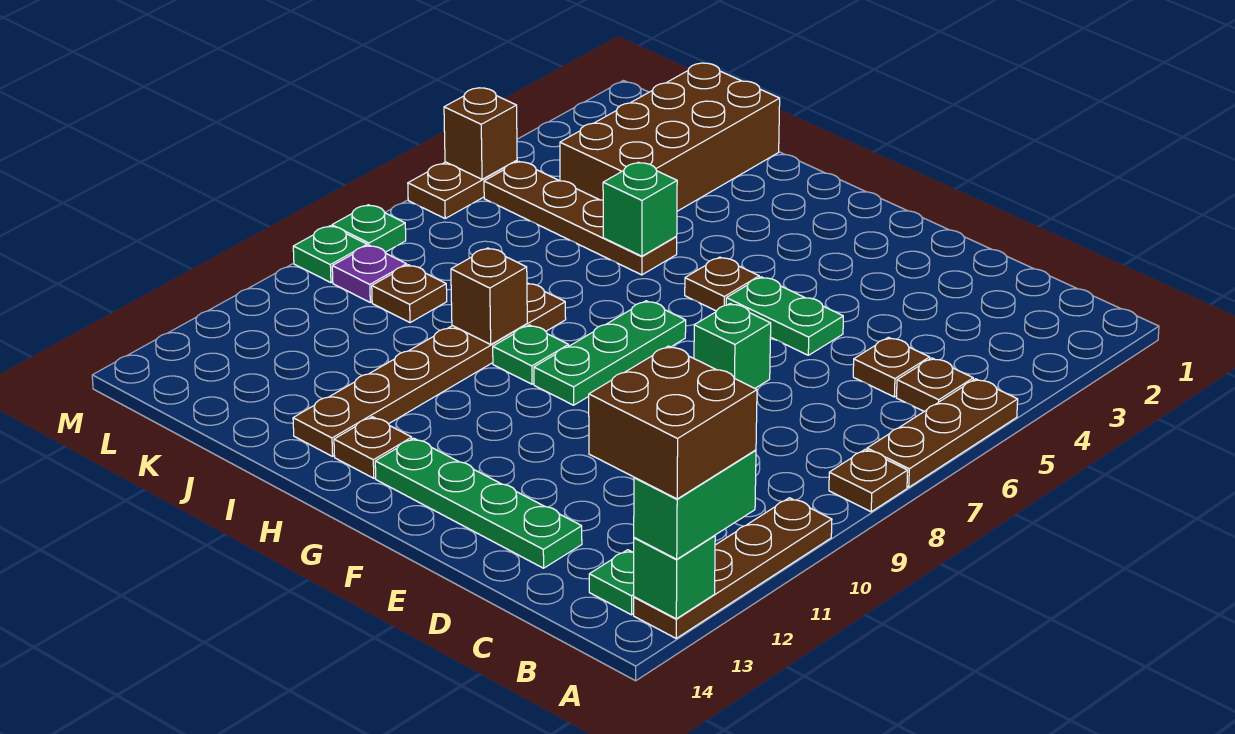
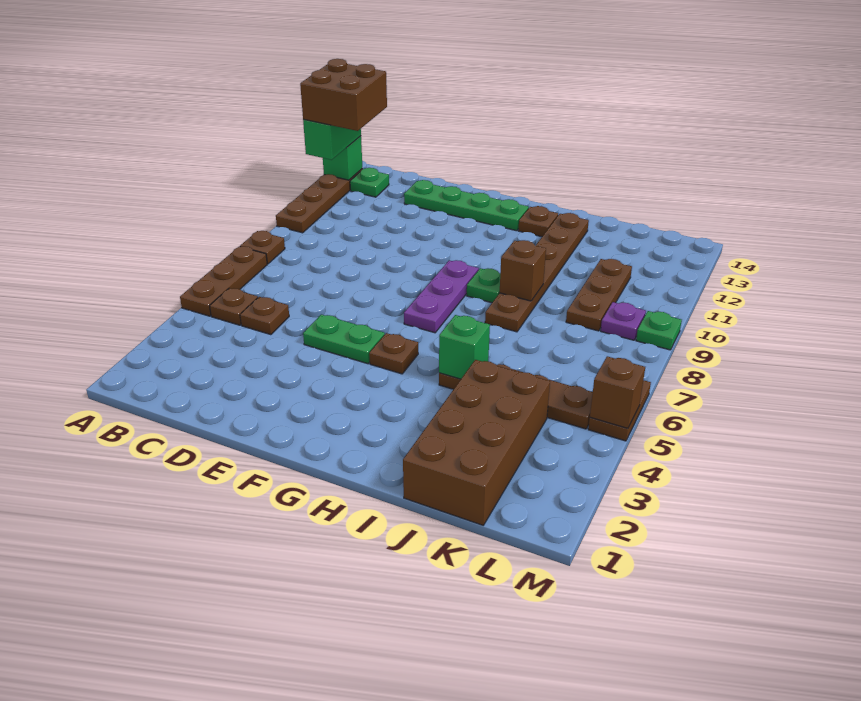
green 1x1 brick [694,304,771,388] -> none
green 1x3 plate [534,301,686,405] -> purple 1x3 plate [404,260,479,333]
brown 1x1 plate [372,265,447,323] -> brown 1x3 plate [566,259,632,331]
green 1x1 plate [332,205,406,252] -> none

